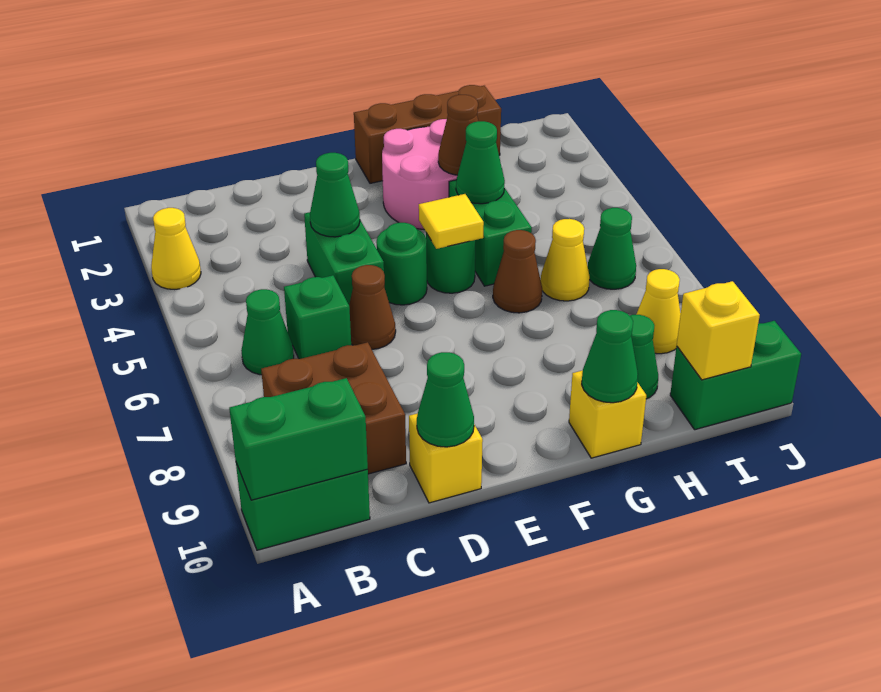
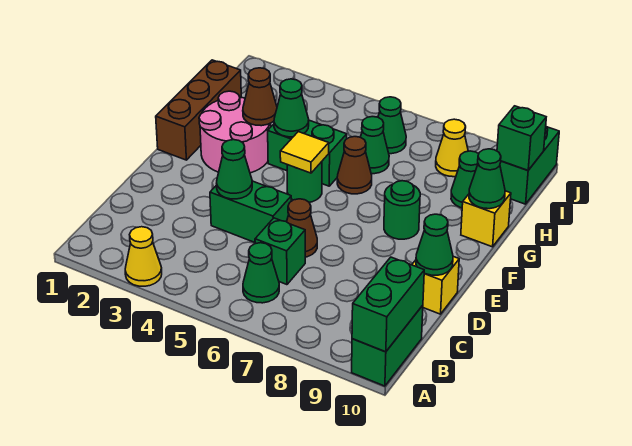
brown 2x2 brick [261,342,406,474] -> none
green 1x1 round brick [377,223,427,305] -> green 1x1 round brick moved to [384,181,420,239]
yellow 1x1 cone [541,219,590,301] -> green 1x1 cone [361,117,389,174]
yellow 1x1 brick [677,281,760,380] -> green 1x1 brick [497,106,546,170]

